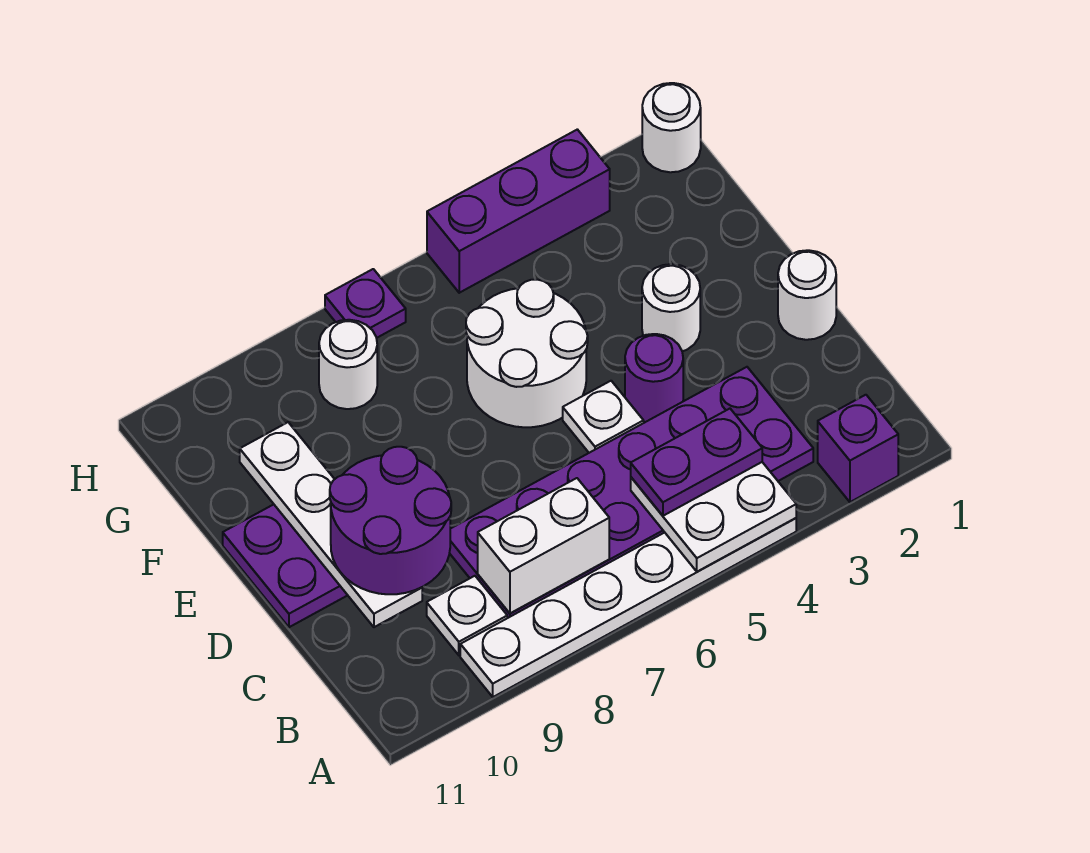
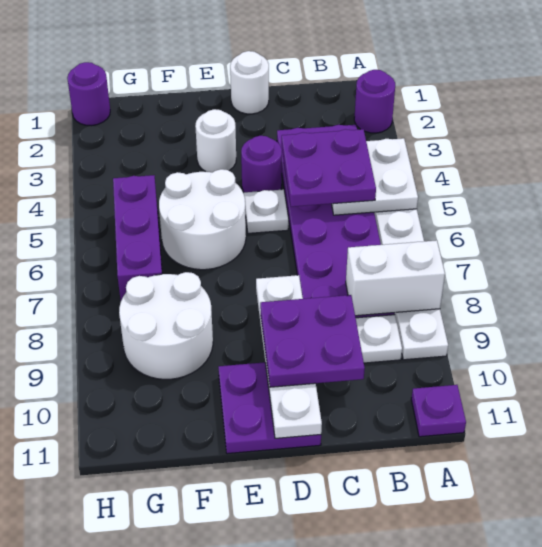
purple 1x1 brick [818,395,898,502] -> purple 1x1 round brick [354,70,395,133]
purple 1x2 plate [631,409,762,516] -> purple 2x2 plate [282,129,376,207]
white 1x2 brick [478,478,609,613] -> white 1x2 brick turned to [346,240,445,316]
purple 2x2 round brick [330,447,451,594] -> purple 2x2 plate [260,295,365,387]
white 1x4 plate [240,422,422,627] -> white 1x4 plate turned to [256,275,322,438]
white 1x1 round brick [319,320,377,409] -> white 2x2 round brick [119,272,213,379]
white 1x1 round brick [642,83,701,172] -> purple 1x1 round brick [67,62,110,126]
purple 1x3 brick [427,129,610,293] -> purple 1x3 brick moved to [113,175,162,300]
purple 1x1 plate [325,269,406,338] -> purple 1x1 plate moved to [411,385,466,437]

